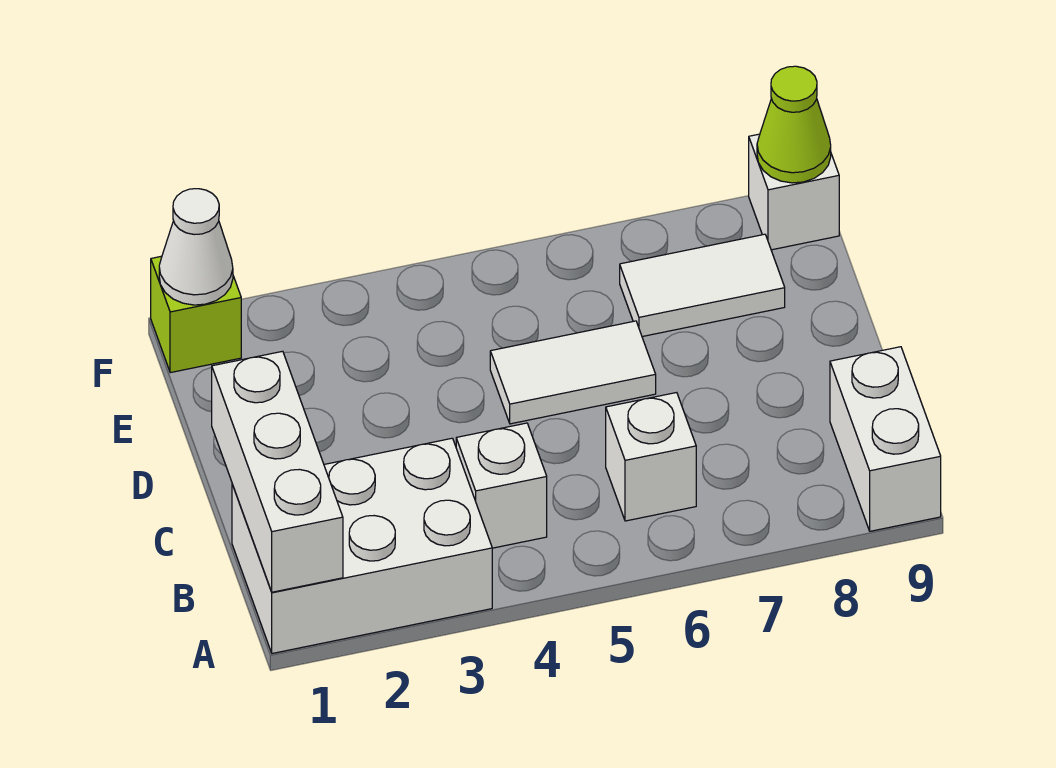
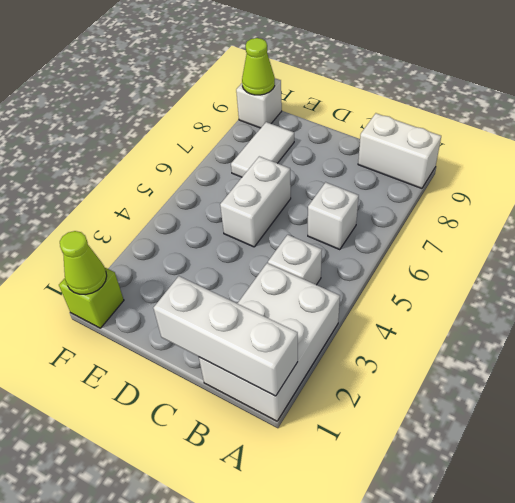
white 1x2 tile [490,321,656,424] -> white 1x2 brick [220,156,291,247]
white 1x1 cone [159,189,233,305] -> lime 1x1 cone [60,231,107,295]

